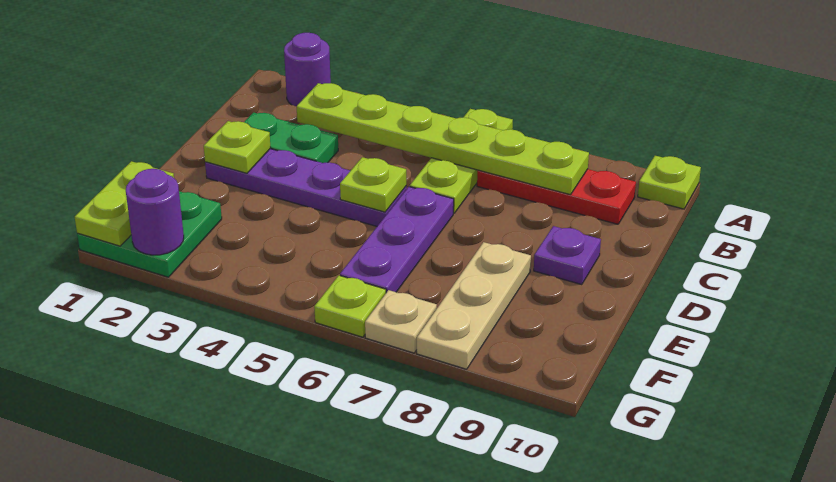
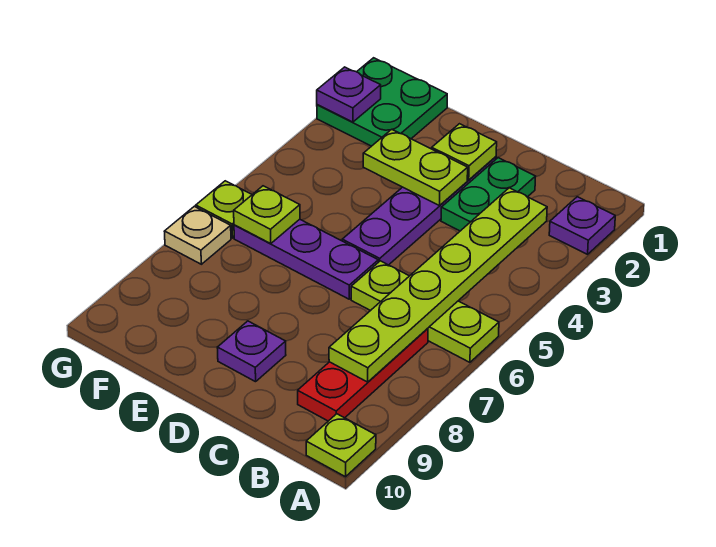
purple 1x1 round brick [284,33,331,107] -> purple 1x1 plate [549,197,615,254]
lime 1x1 plate [340,157,406,212] -> lime 1x1 plate moved to [234,186,300,243]
tan 1x3 plate [417,242,531,369] -> none
lime 1x2 plate [75,161,174,246] -> lime 1x2 plate moved to [363,129,468,206]
purple 1x1 round brick [126,169,184,255] -> purple 1x1 plate [317,67,381,122]

